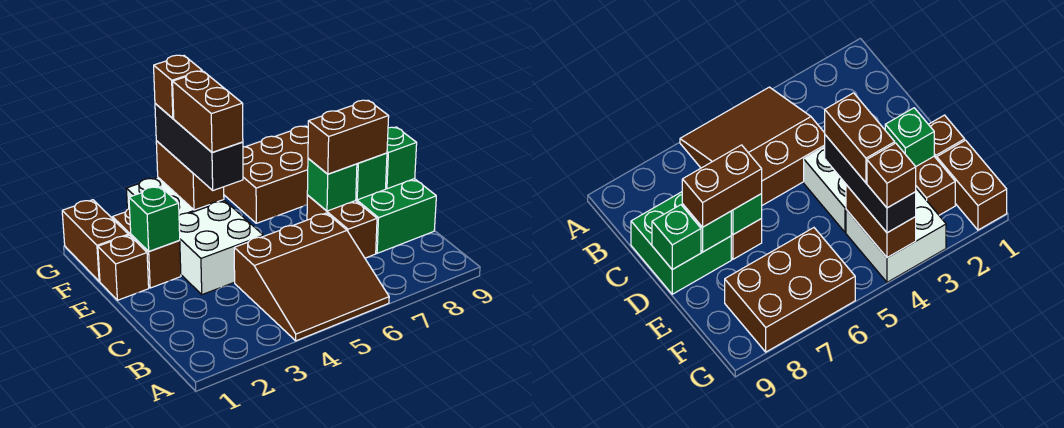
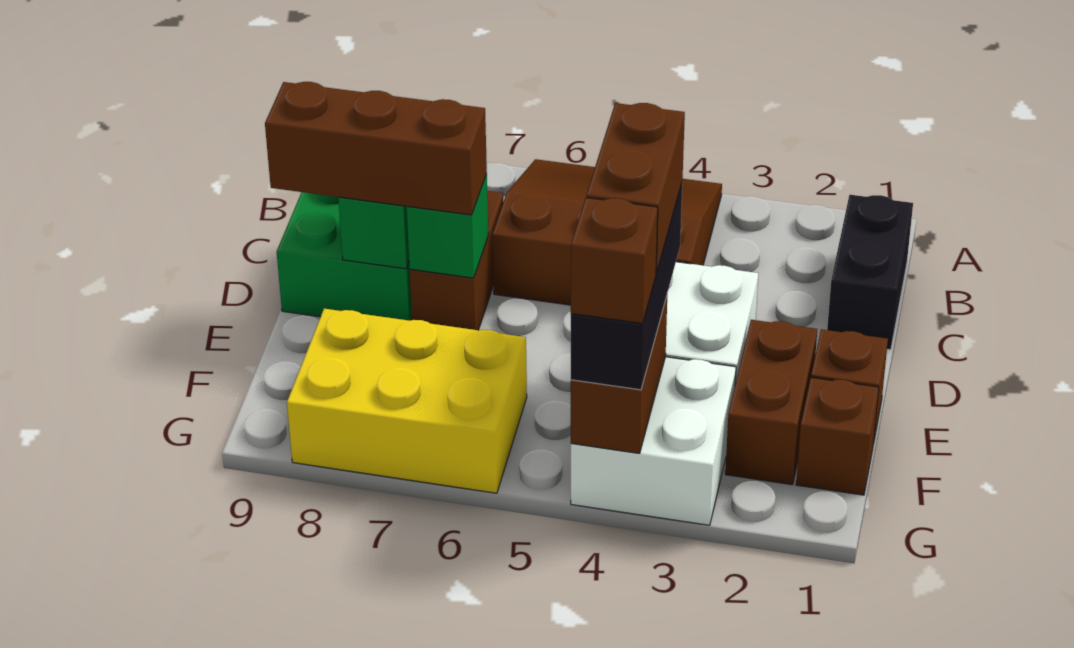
none -> black 1x2 brick [827,195,913,350]
brown 1x2 brick [308,100,389,174] -> brown 1x3 brick [265,82,487,215]
green 1x1 brick [386,127,417,189] -> none
green 1x1 brick [129,186,180,251] -> none
brown 1x2 brick [62,200,128,281] -> brown 1x1 brick [796,377,879,495]
brown 2x3 brick [224,126,308,223] -> yellow 2x3 brick [287,309,527,493]

